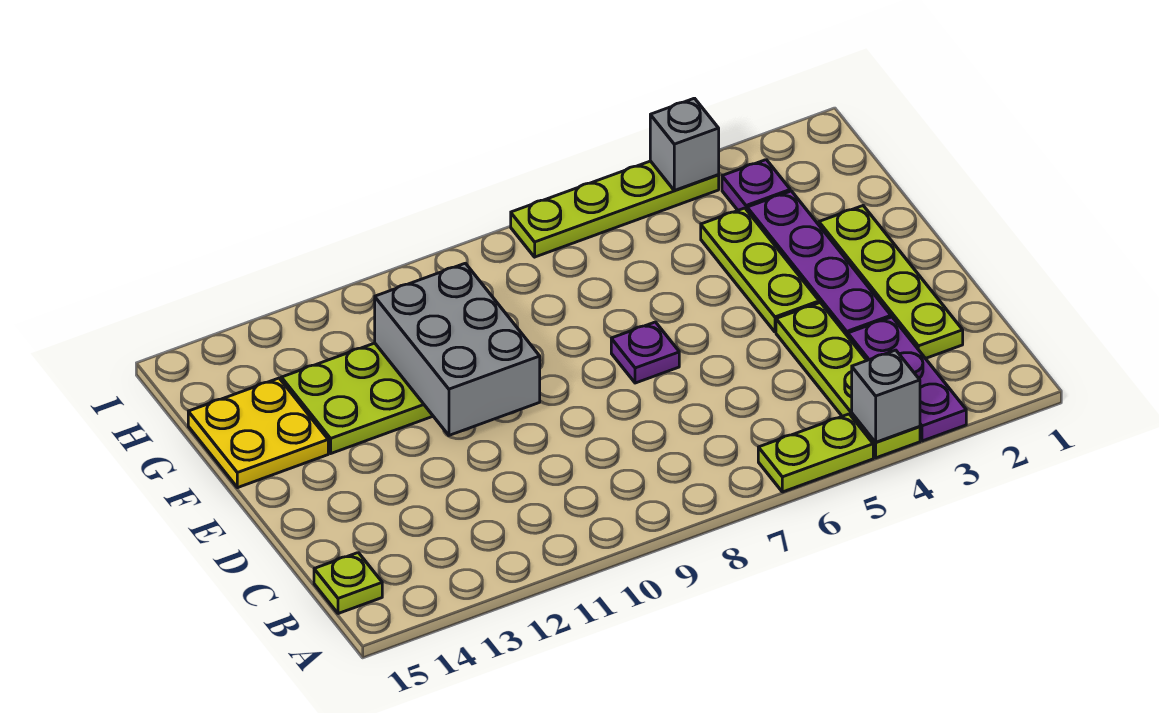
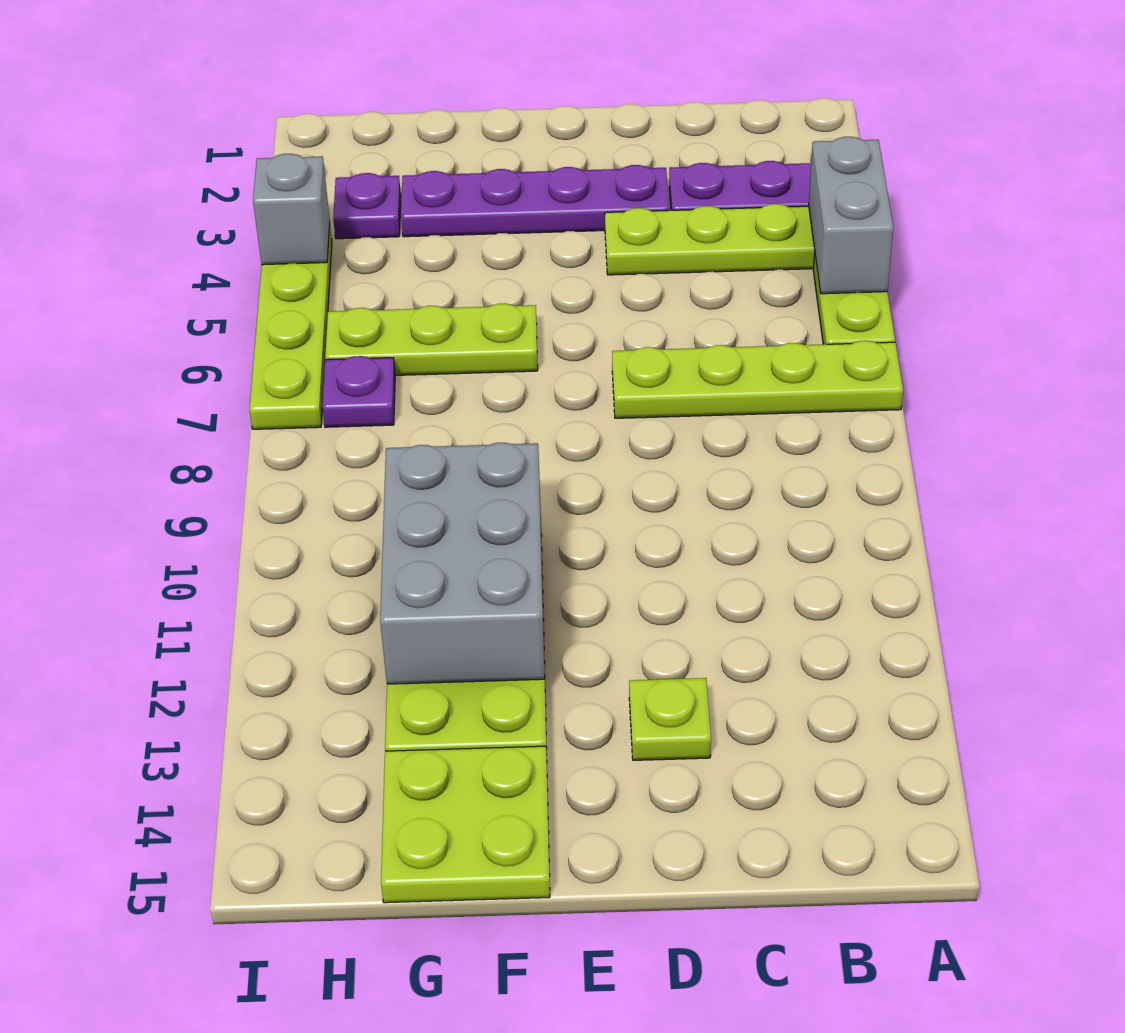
grey 1x1 brick [852,350,920,442] -> grey 1x2 brick [809,137,893,294]
lime 1x1 plate [314,553,382,614] -> lime 1x1 plate moved to [629,678,711,760]
lime 1x4 plate [819,206,963,359] -> lime 1x4 plate moved to [612,341,903,418]
lime 1x3 plate [701,208,819,332] -> lime 1x3 plate moved to [325,303,538,375]
purple 1x1 plate [611,322,679,383] -> purple 1x1 plate moved to [322,356,395,427]
grey 2x3 brick [375,263,540,435] -> grey 2x3 brick turned to [380,443,545,684]
yellow 2x2 plate [188,378,328,488] -> lime 2x2 plate [381,746,550,903]

